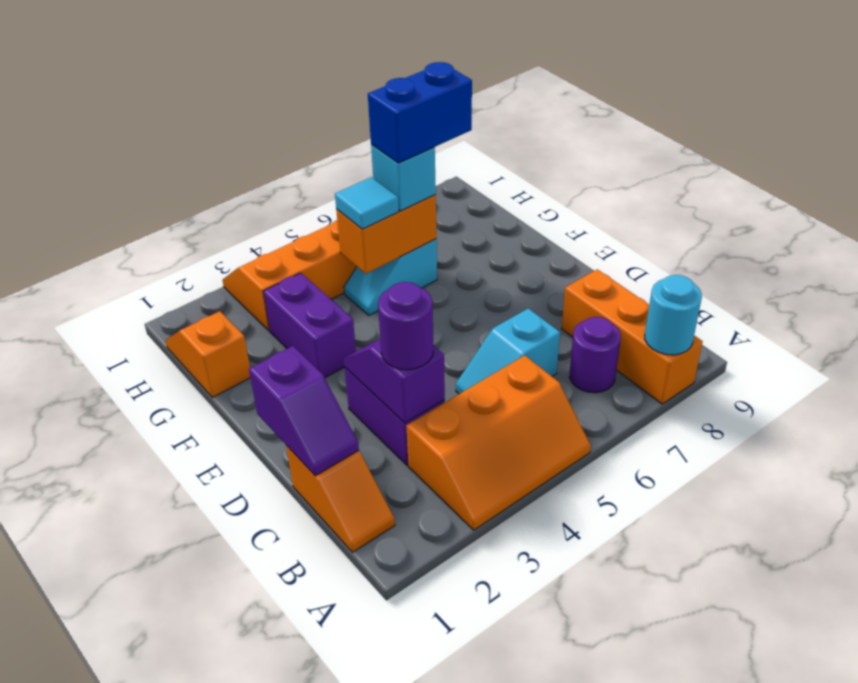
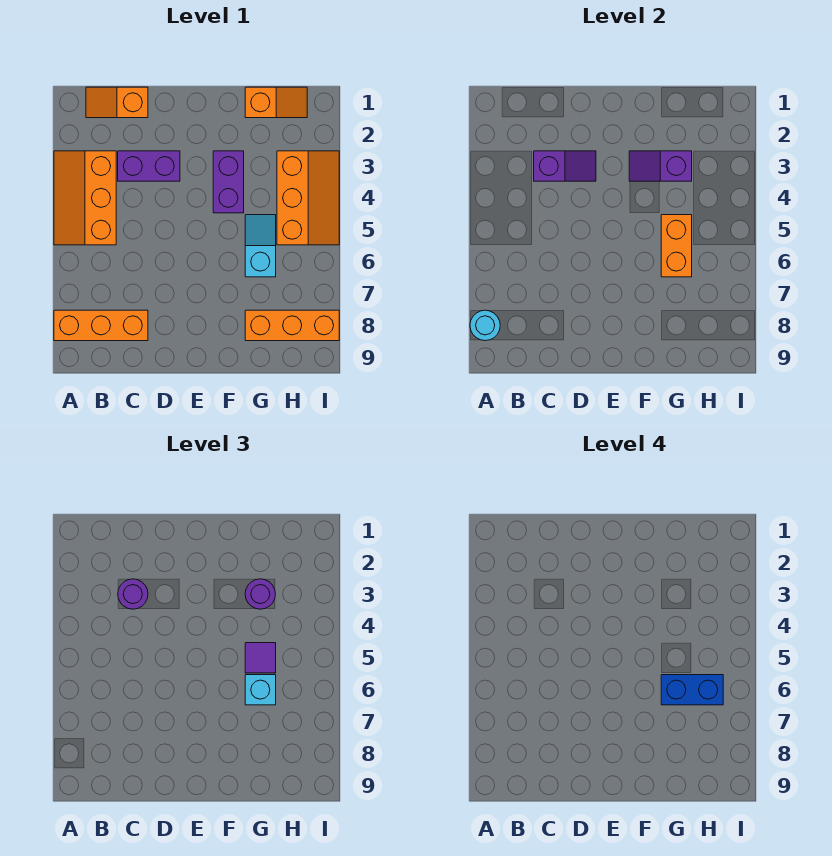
purple 1x1 round brick [569,317,621,393] -> purple 1x1 round brick moved to [245,579,275,609]
purple 1x2 slope [249,346,359,476] -> purple 1x2 slope moved to [629,151,692,181]
cyan 1x2 slope [456,308,560,394] -> none
purple 1x2 brick [263,273,356,378] -> purple 1x2 brick turned to [213,151,244,213]
cyan 1x1 tile [335,177,399,229] -> purple 1x1 tile [245,643,276,673]
blue 1x2 brick [368,62,472,163] -> blue 1x2 brick turned to [661,675,723,705]
none -> orange 1x3 brick [245,310,339,341]

